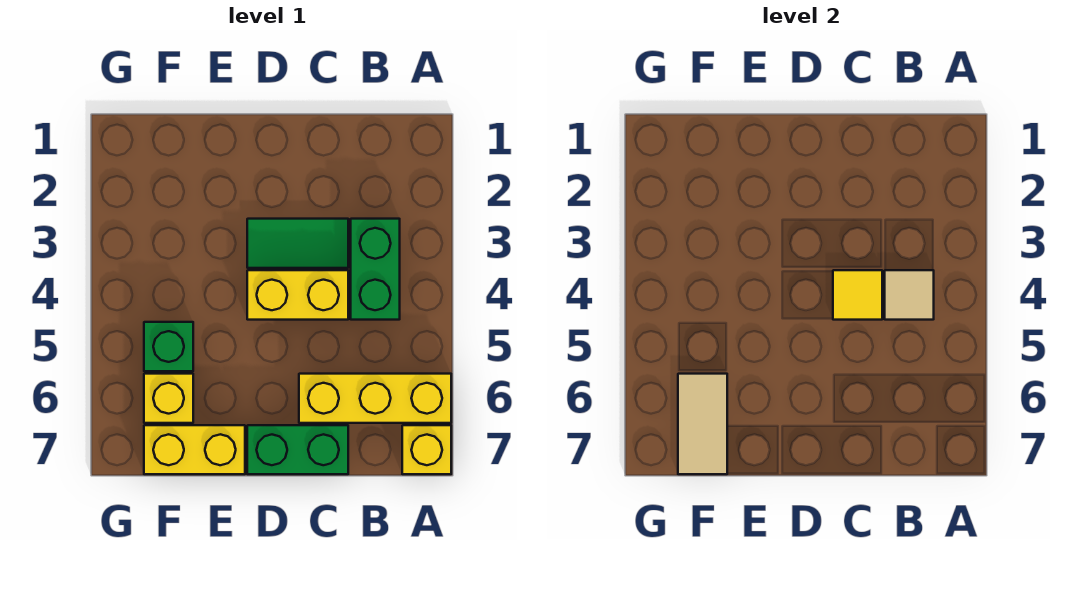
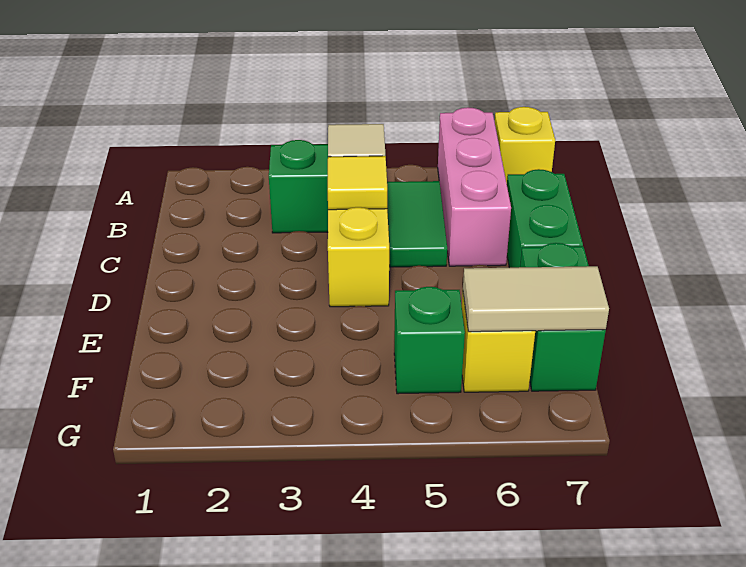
yellow 1x3 brick [299,374,451,423] -> pink 1x3 brick [438,107,511,266]
green 1x2 tile [247,219,348,268] -> green 1x2 tile moved to [387,181,447,267]
yellow 1x2 brick [144,425,245,474] -> green 1x2 brick [520,243,606,391]

